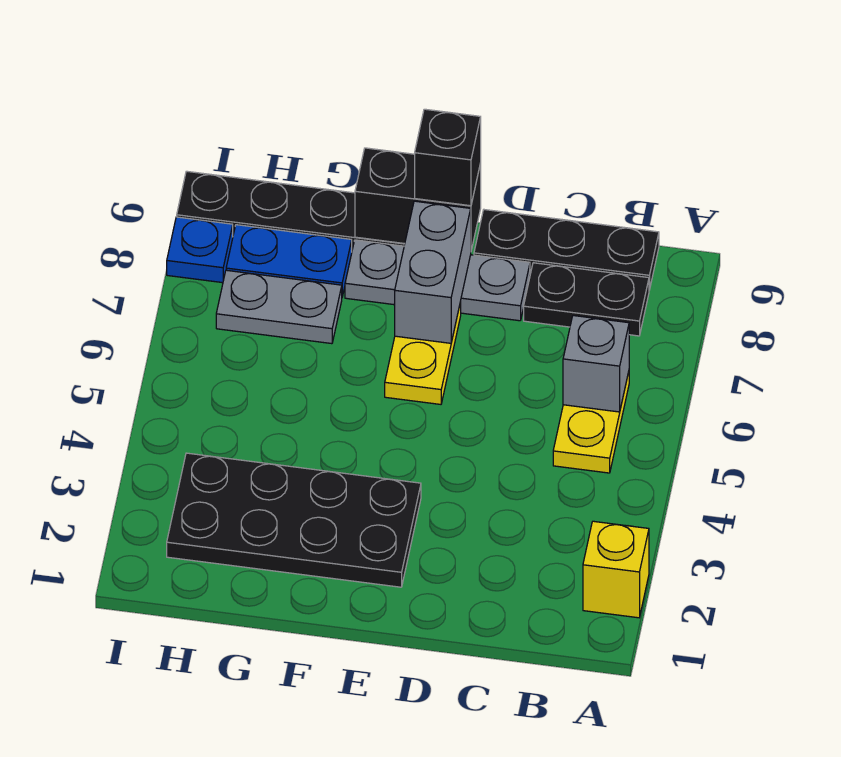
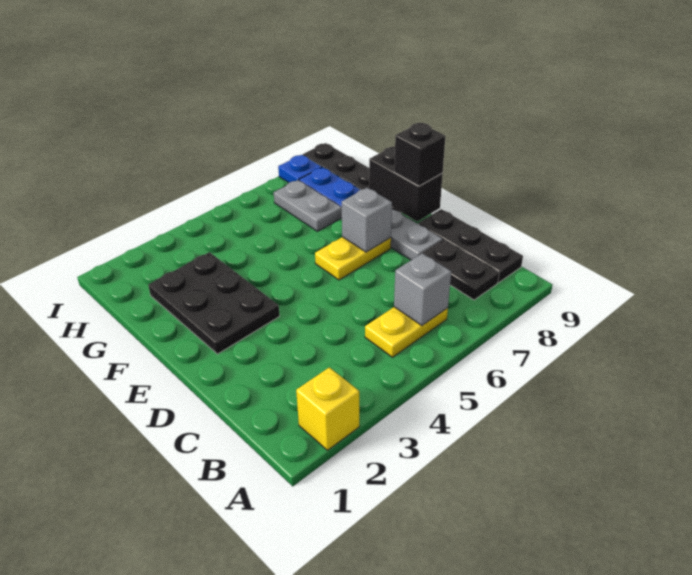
black 2x4 plate [167,453,421,587] -> black 2x3 plate [148,252,280,354]
grey 1x2 brick [395,201,471,343] -> grey 1x1 brick [342,188,392,252]

